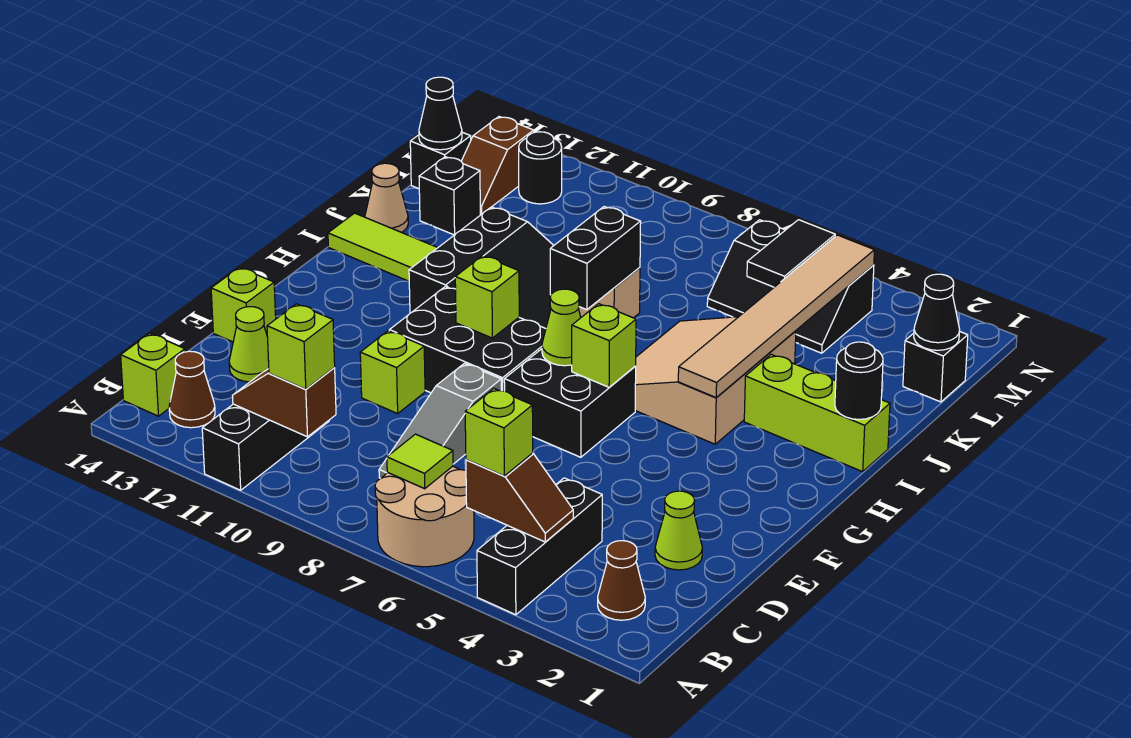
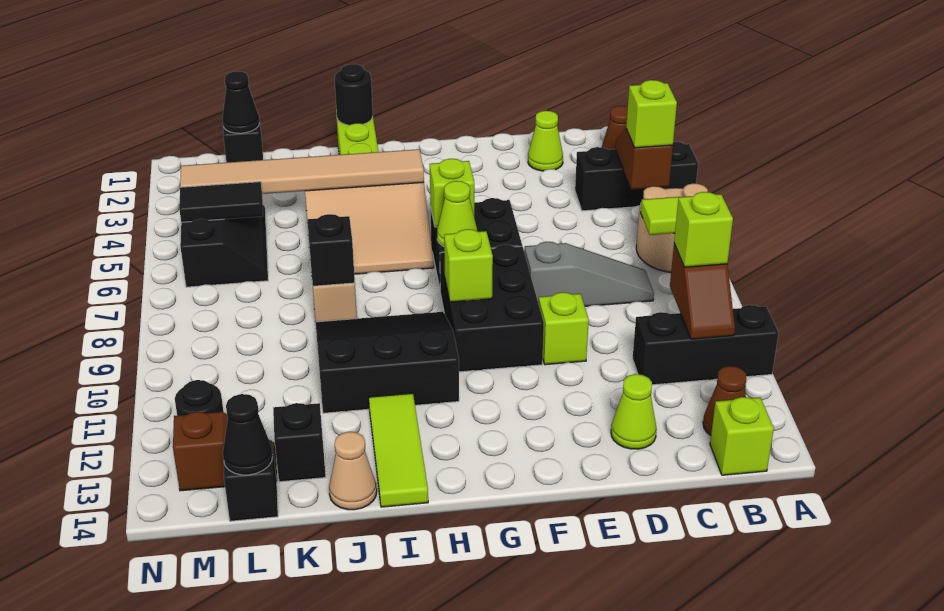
lime 1x1 brick [211,267,276,342] -> none
black 1x2 brick [550,207,641,310] -> black 1x1 brick [307,214,355,286]

